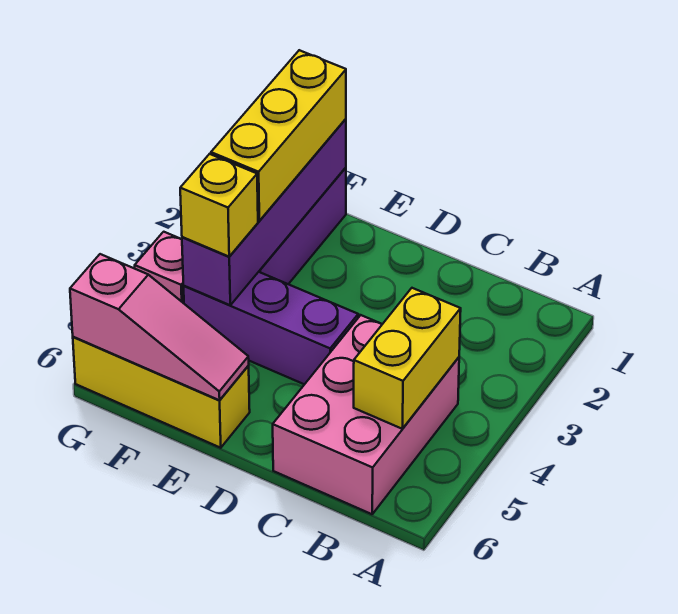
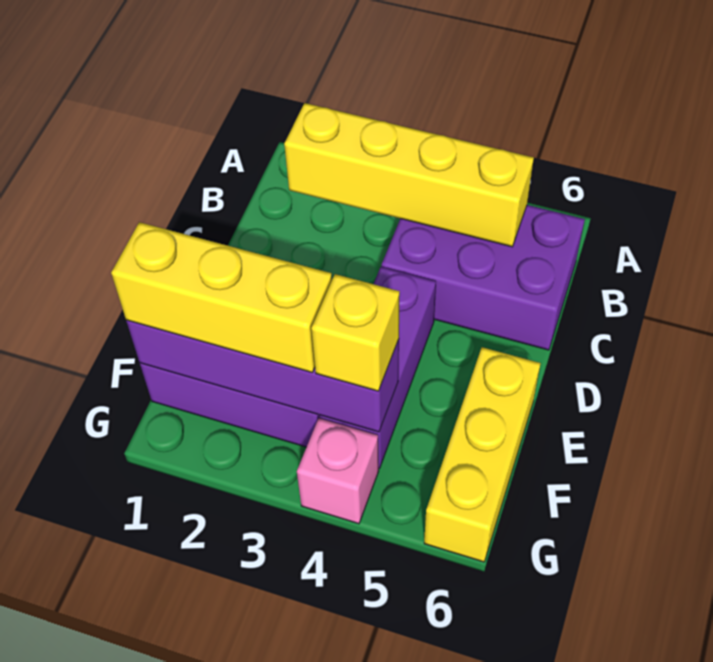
pink 2x3 brick [273,315,459,514] -> purple 2x3 brick [382,205,585,350]
yellow 1x2 brick [354,288,461,429] -> yellow 1x4 brick [284,103,534,247]
pink 1x3 slope [70,254,249,400] -> none

